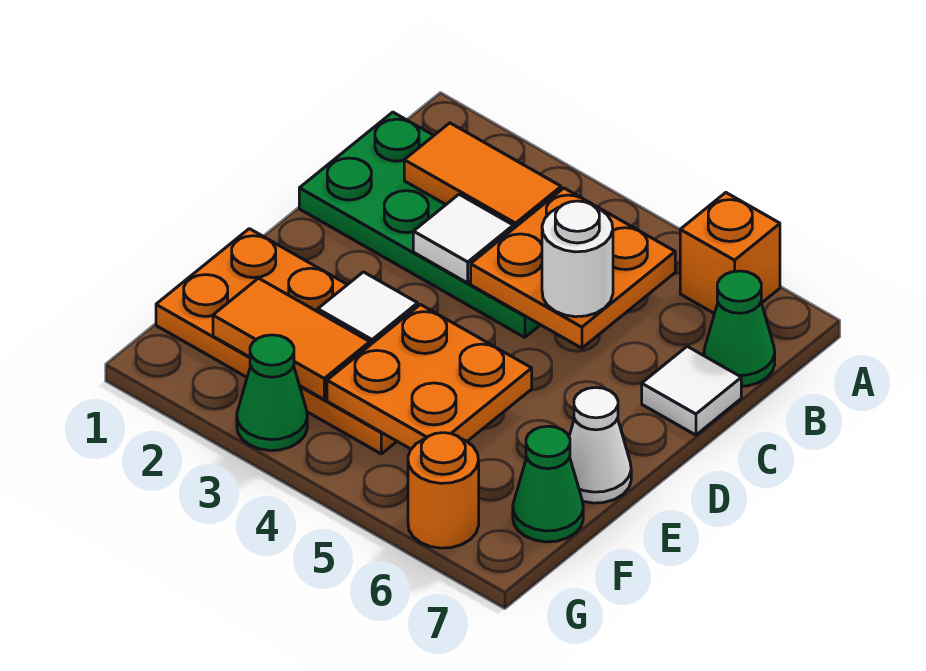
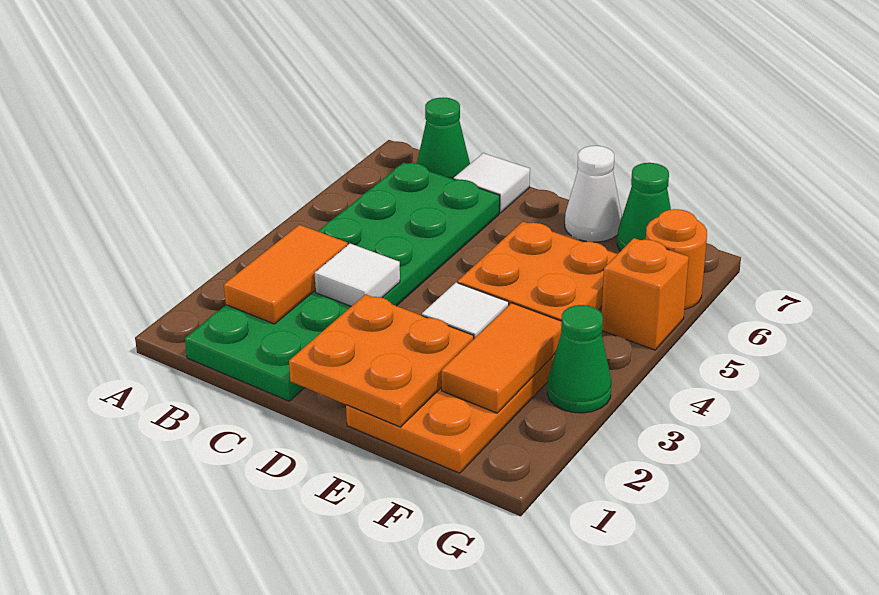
orange 1x1 brick [680,193,780,313] -> orange 1x1 brick moved to [602,238,689,350]
green 2x4 plate [299,112,540,337] -> green 2x6 plate [185,163,500,401]
orange 2x2 plate [471,188,675,348] -> orange 2x2 plate moved to [289,294,474,427]
white 1x1 round brick [542,201,613,317] -> none

